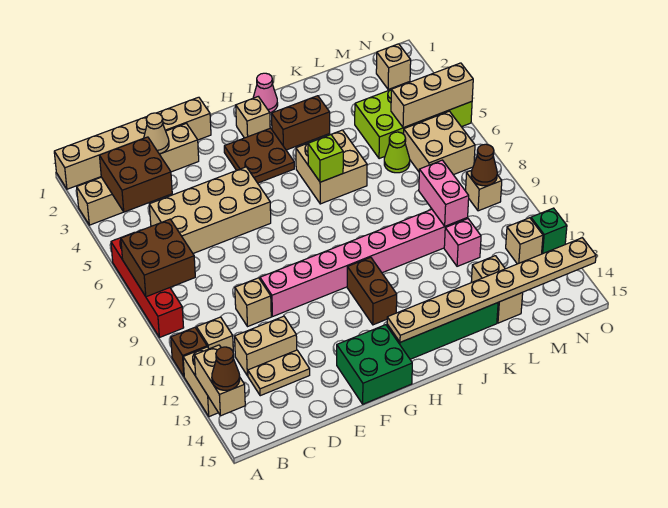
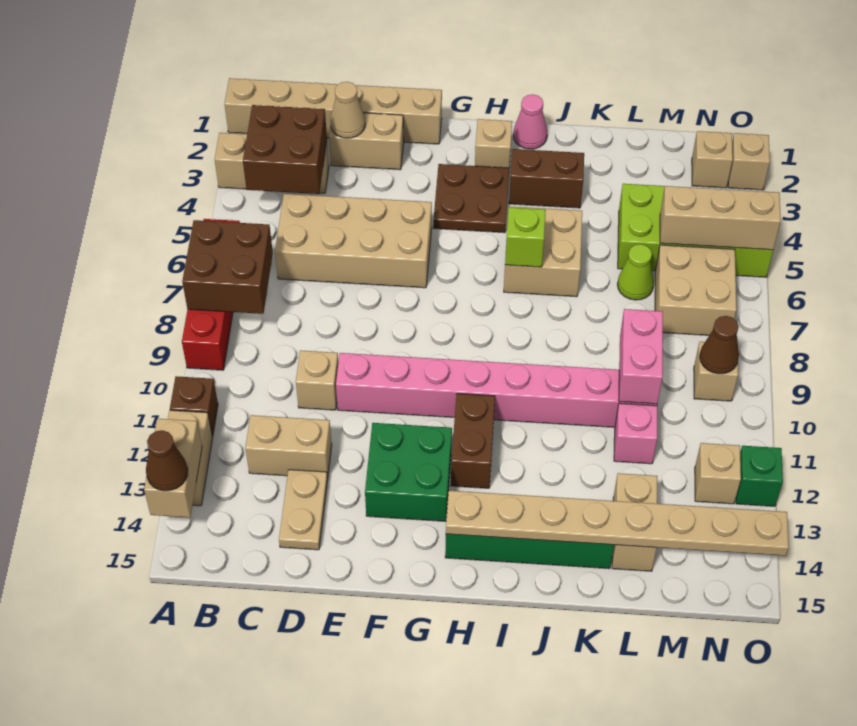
tan 1x1 brick [196,317,233,351] -> tan 1x1 brick moved to [728,133,770,190]
tan 1x2 plate [248,350,310,396] -> tan 1x2 plate turned to [279,470,328,550]
green 2x2 brick [337,325,412,404] -> green 2x2 brick moved to [365,423,452,521]

